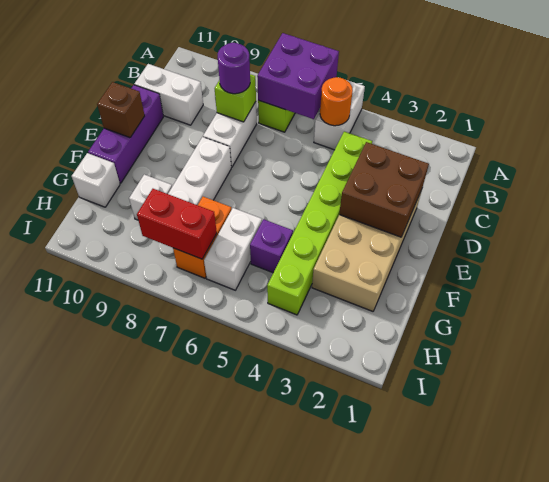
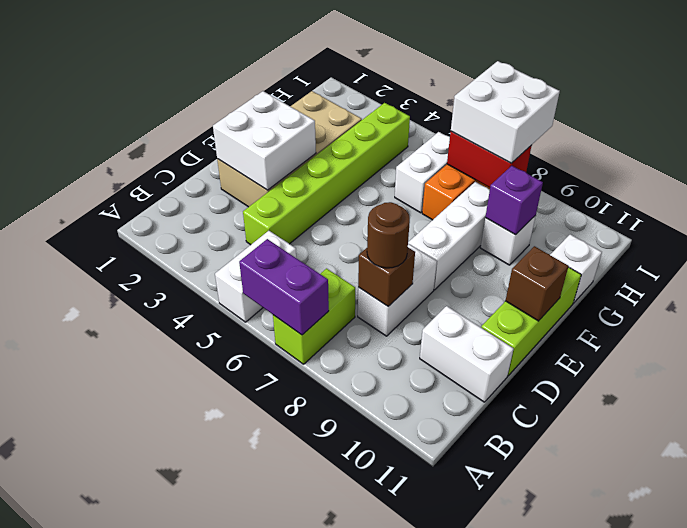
purple 2x2 brick [257,33,339,119] -> purple 1x2 brick [239,239,329,335]
orange 1x1 round brick [320,77,353,126] -> none
lime 1x1 brick [215,74,256,122] -> brown 1x1 brick [358,248,415,306]
purple 1x1 round brick [218,43,250,94] -> brown 1x1 round brick [367,202,410,268]
brown 2x2 brick [339,142,429,237] -> white 2x2 brick [213,91,316,190]
purple 1x3 brick [88,85,163,183] -> lime 1x3 brick [481,267,581,376]
purple 1x1 brick [250,219,293,273] -> purple 1x1 brick moved to [485,166,543,235]
none -> white 2x2 brick [451,61,560,163]

